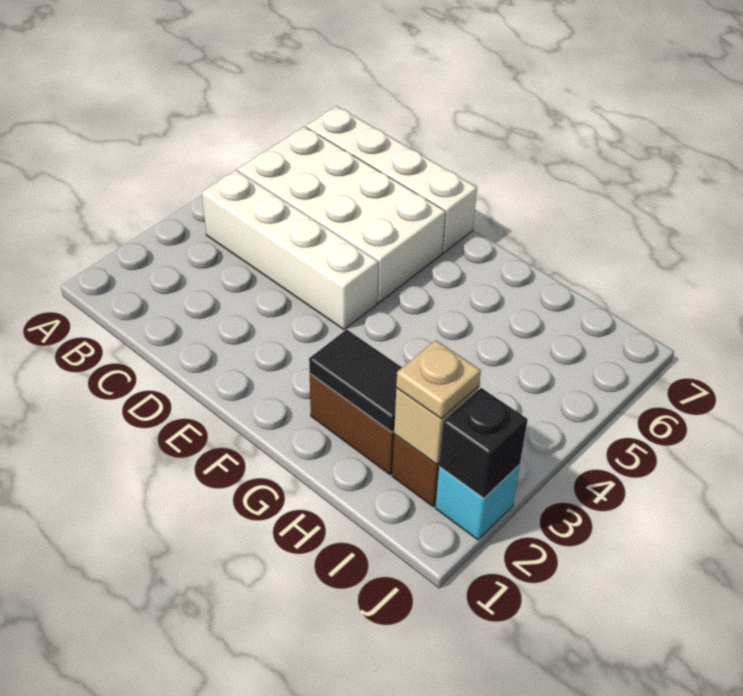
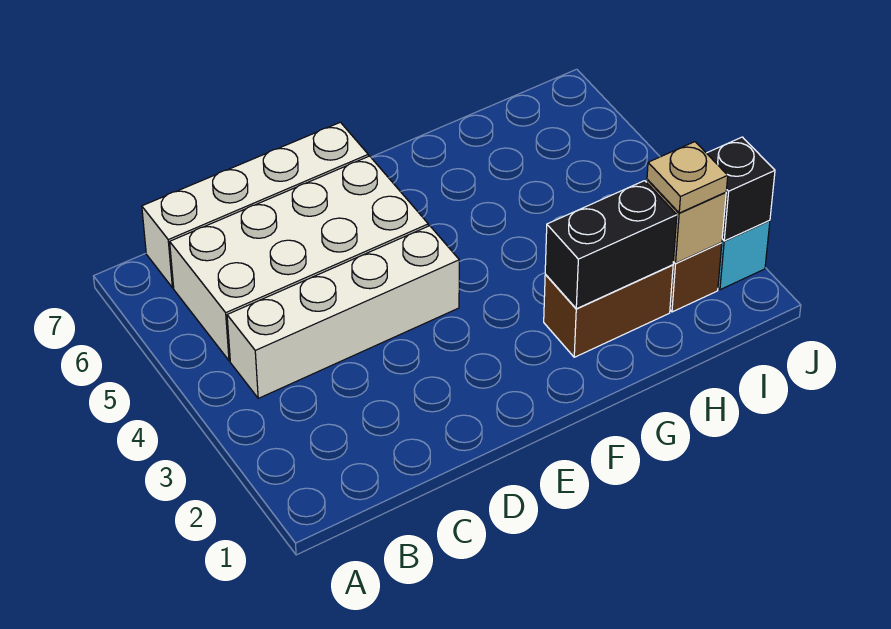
black 1x2 tile [309,329,402,432] -> black 1x2 brick [545,181,677,309]

